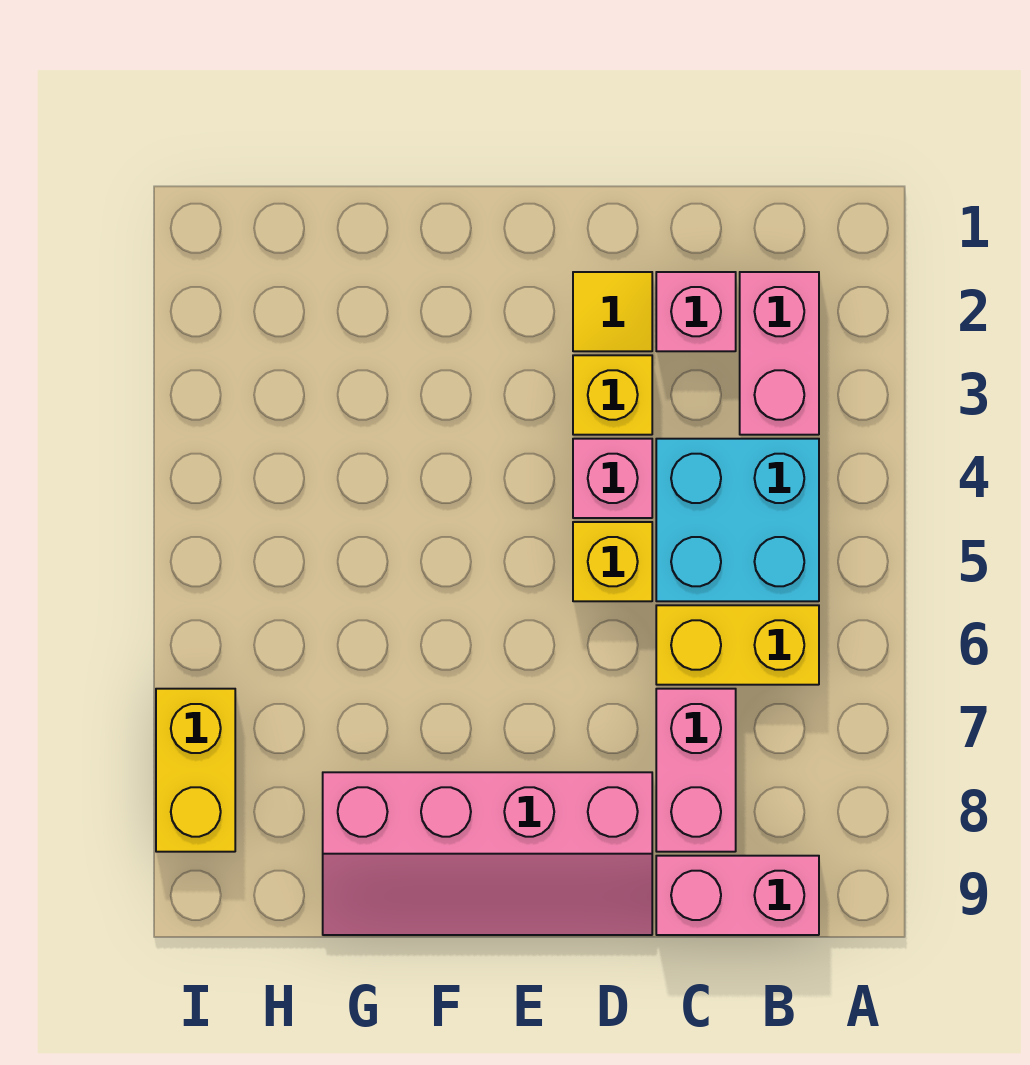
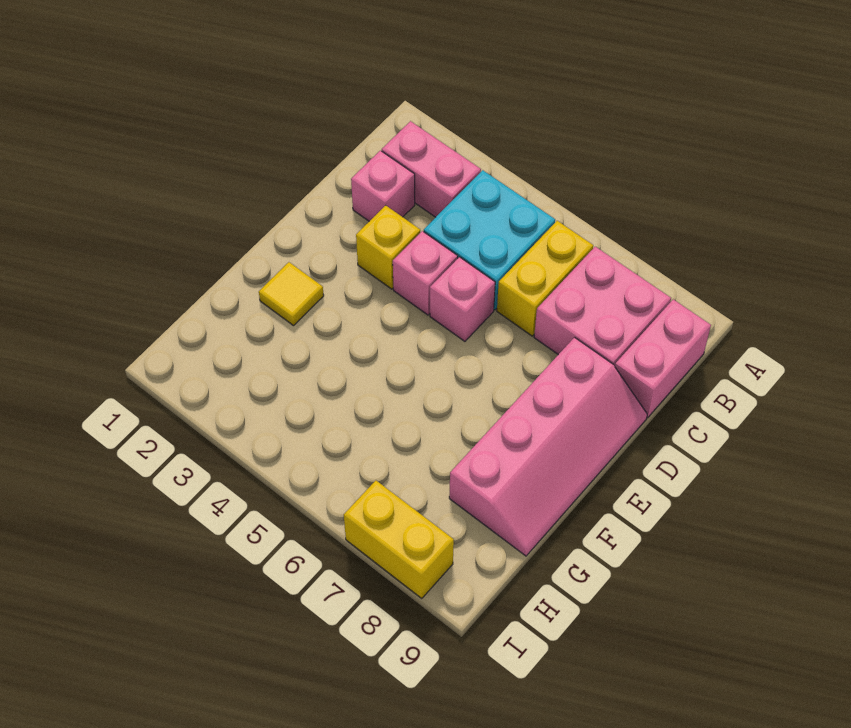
pink 1x2 brick [656,689,736,852] -> pink 2x2 brick [534,247,671,366]
yellow 1x1 tile [573,272,652,351] -> yellow 1x1 tile moved to [259,262,324,326]
yellow 1x1 brick [573,522,652,601] -> pink 1x1 brick [430,257,495,341]

